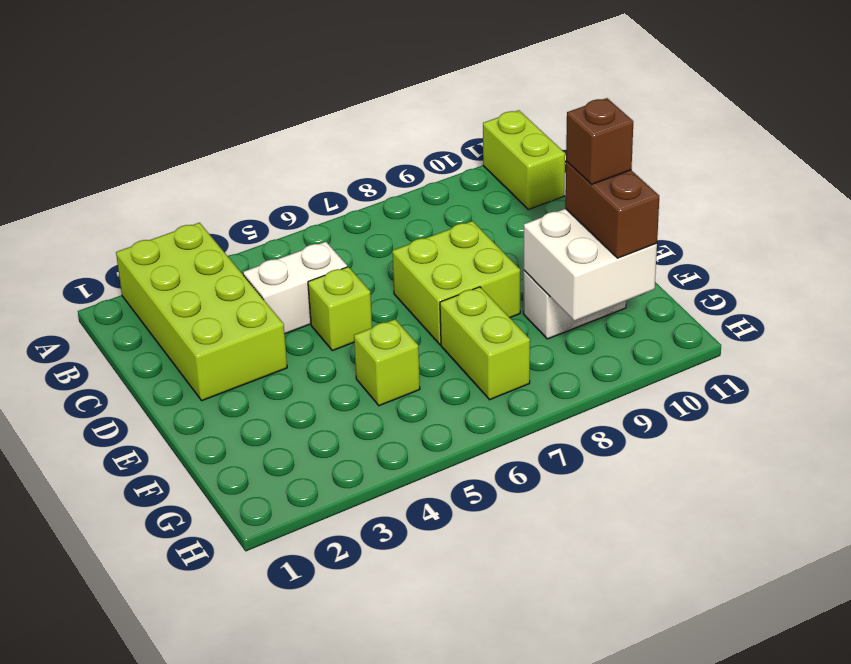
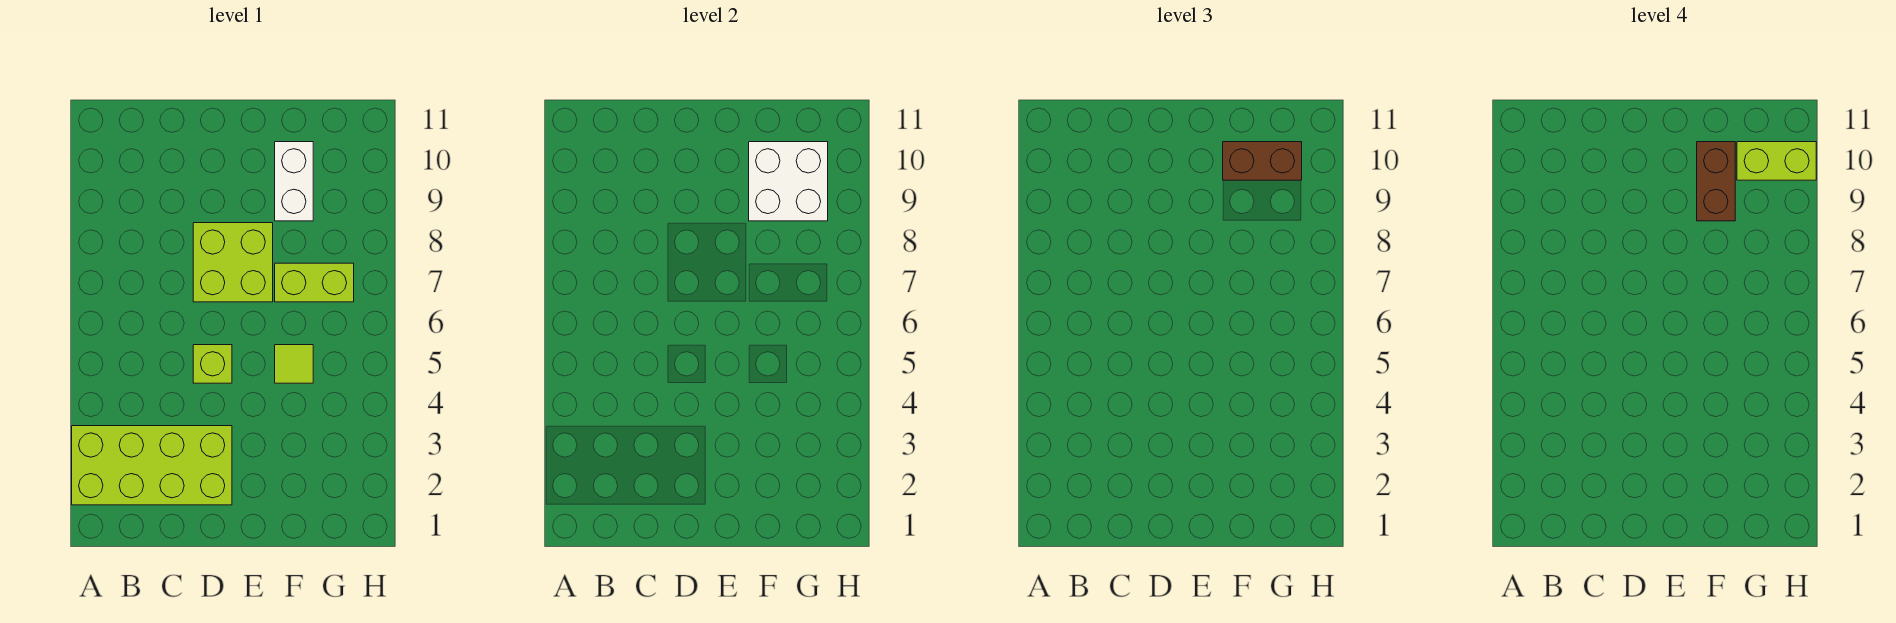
lime 1x2 brick [483,110,565,209] -> lime 1x2 brick moved to [1737,142,1816,180]
white 1x2 brick [243,242,347,334] -> none
lime 1x1 brick [354,319,420,406] -> lime 1x1 tile [275,345,313,383]
brown 1x1 brick [566,98,633,185] -> brown 1x2 brick [1697,142,1735,221]

